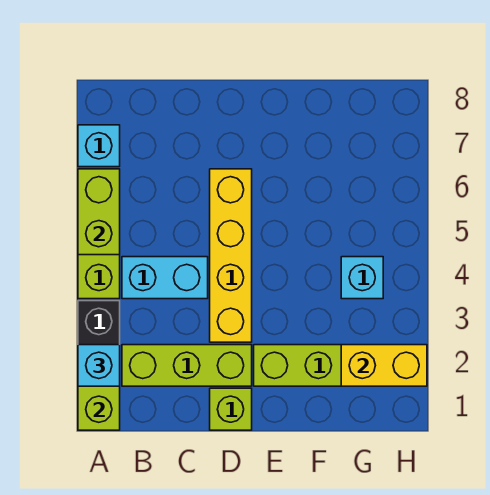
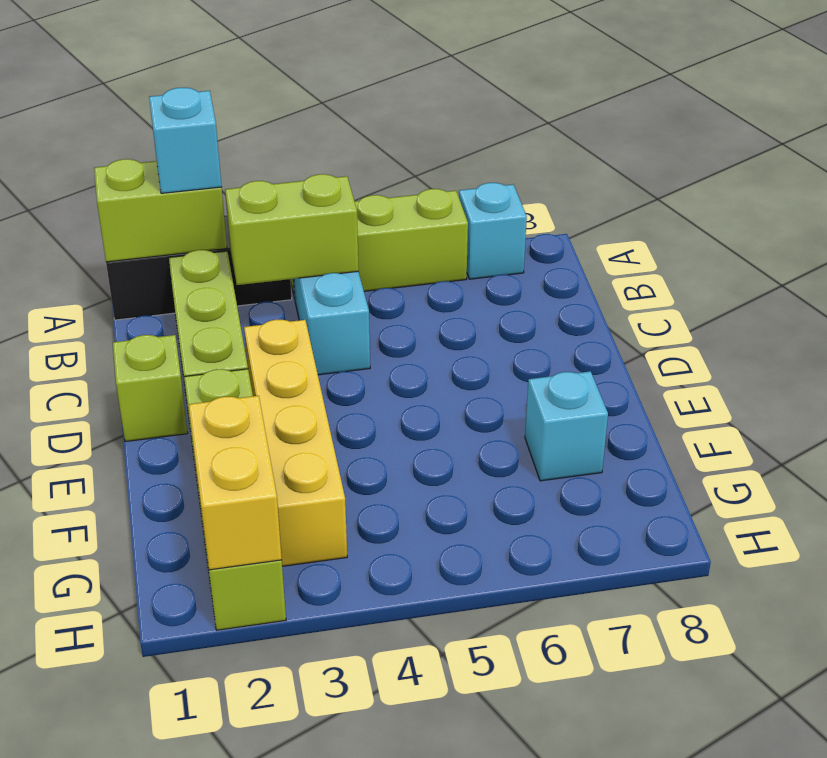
lime 1x2 brick [78,169,120,255] -> lime 1x2 brick moved to [225,174,359,285]
yellow 1x4 brick [210,169,252,342] -> yellow 1x4 brick turned to [244,320,347,566]
cyan 1x1 brick [341,257,383,299] -> cyan 1x1 brick moved to [525,371,608,481]

